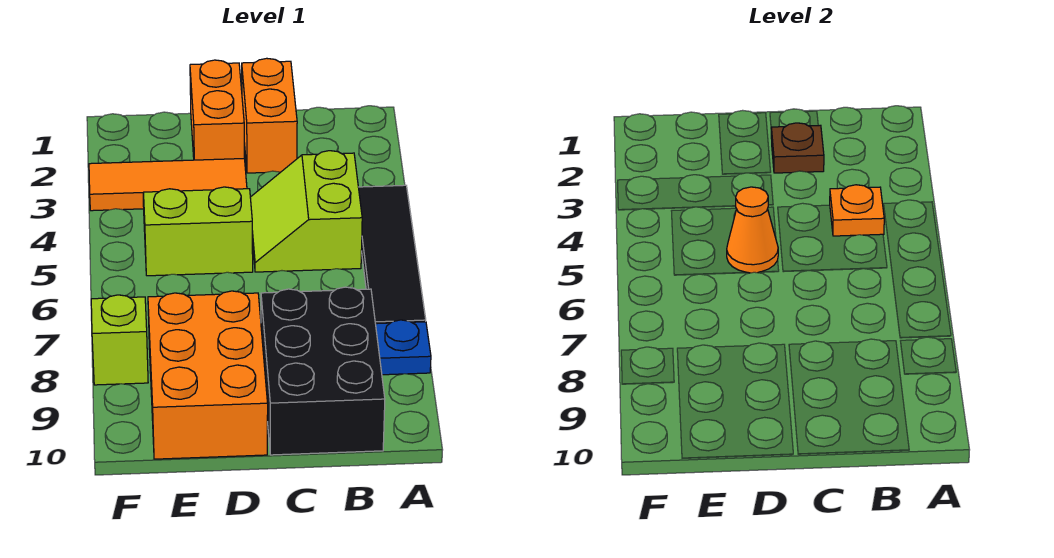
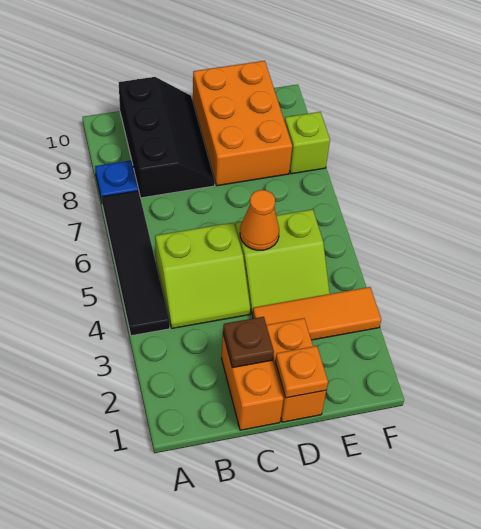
lime 2x2 slope [250,151,362,272] -> lime 2x2 slope turned to [155,223,251,328]
orange 1x1 plate [830,185,884,236] -> orange 1x1 plate moved to [275,346,328,398]
black 2x3 brick [261,287,385,455] -> black 2x3 slope [119,77,215,198]

